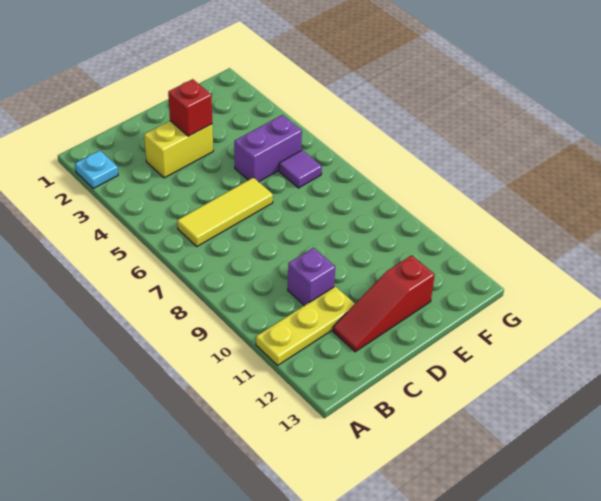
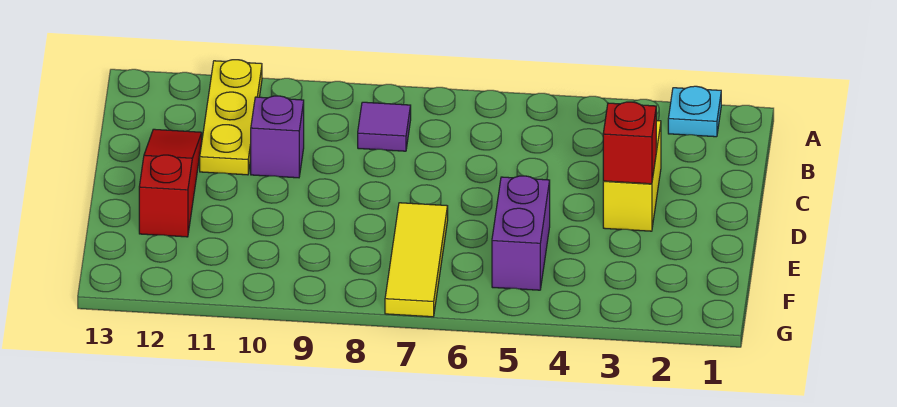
yellow 1x3 tile [177,177,273,246] -> yellow 1x3 tile moved to [385,203,448,317]
purple 1x1 tile [279,150,322,188] -> purple 1x1 tile moved to [358,102,411,151]

